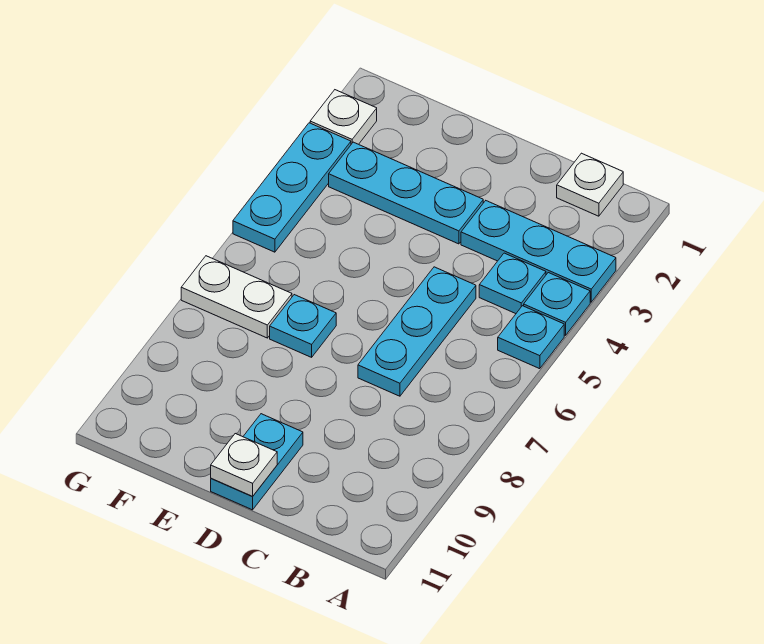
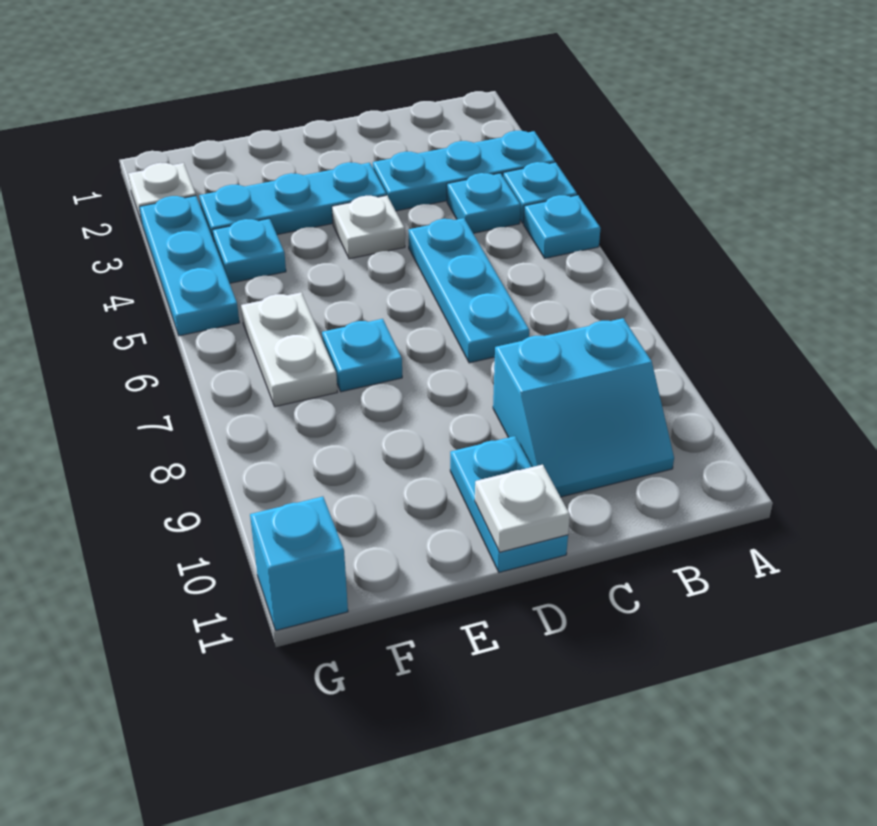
white 1x1 plate [557,153,623,216] -> white 1x1 plate moved to [332,195,405,259]
none -> cyan 2x2 slope [493,318,674,497]
none -> cyan 1x1 plate [212,219,286,283]
white 1x2 plate [181,256,292,338] -> white 1x2 plate turned to [241,292,337,407]
none -> cyan 1x1 brick [250,497,348,630]

